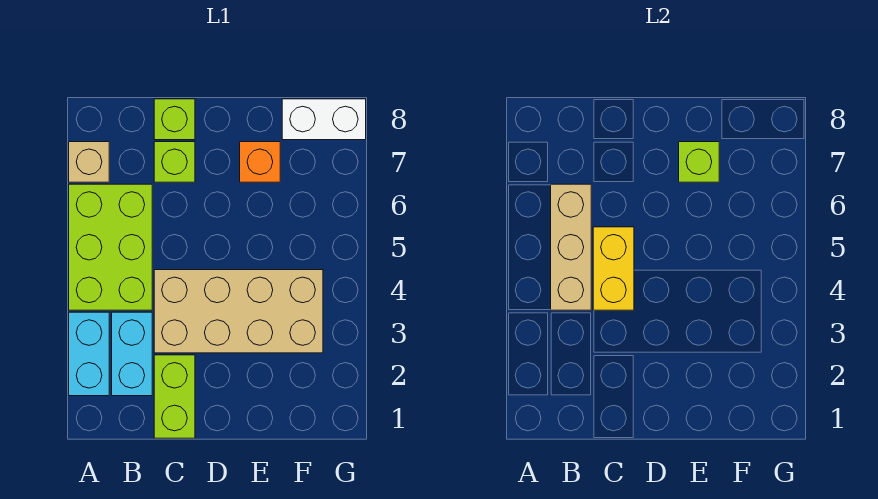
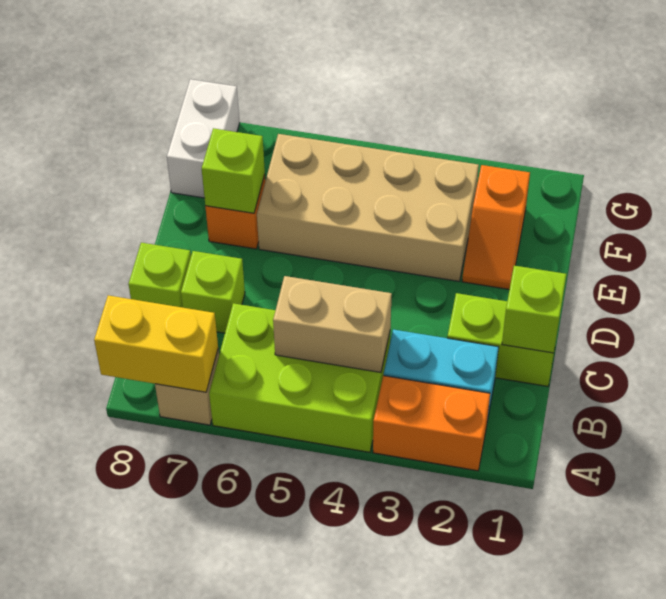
cyan 1x2 brick [69,312,109,396] -> orange 1x2 brick [373,376,490,471]
tan 1x3 brick [551,184,591,310] -> tan 1x2 brick [273,276,392,372]
none -> lime 1x1 brick [502,265,566,353]
tan 2x4 brick [154,270,323,353] -> tan 2x4 brick turned to [257,134,479,281]
yellow 1x2 brick [593,227,634,310] -> yellow 1x2 brick moved to [94,295,218,392]
none -> orange 1x2 slope [462,165,530,289]

